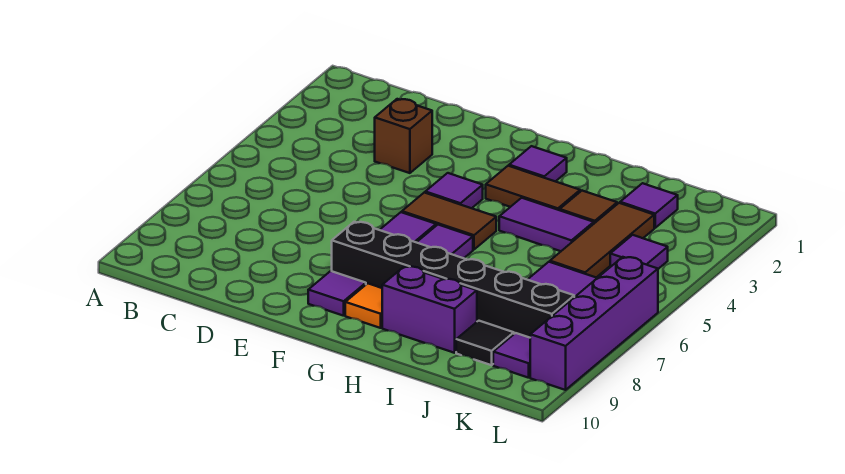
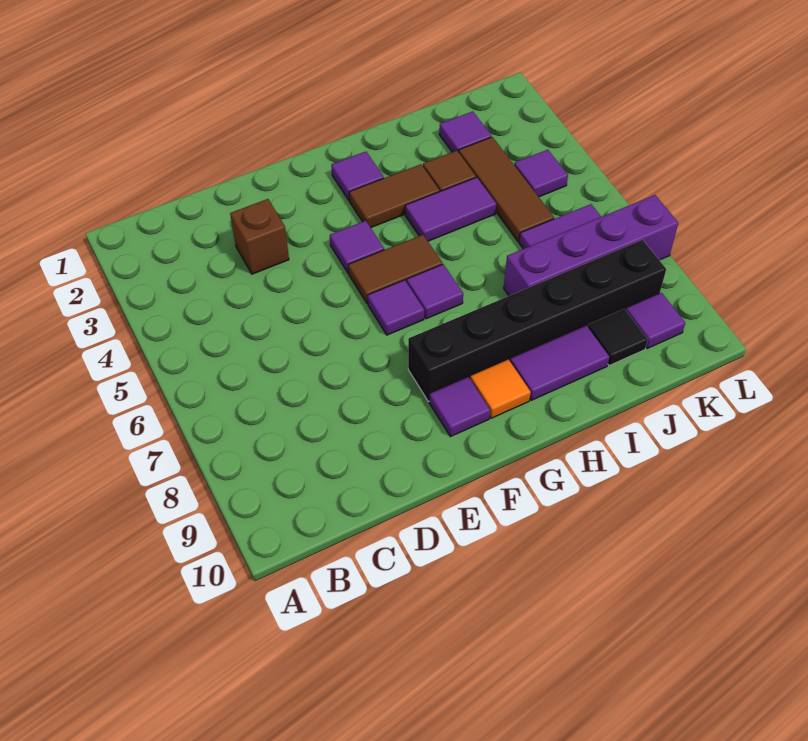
purple 1x2 brick [382,266,477,353] -> purple 1x2 tile [510,326,609,400]
purple 1x4 brick [530,257,658,390] -> purple 1x4 brick turned to [504,195,678,296]

